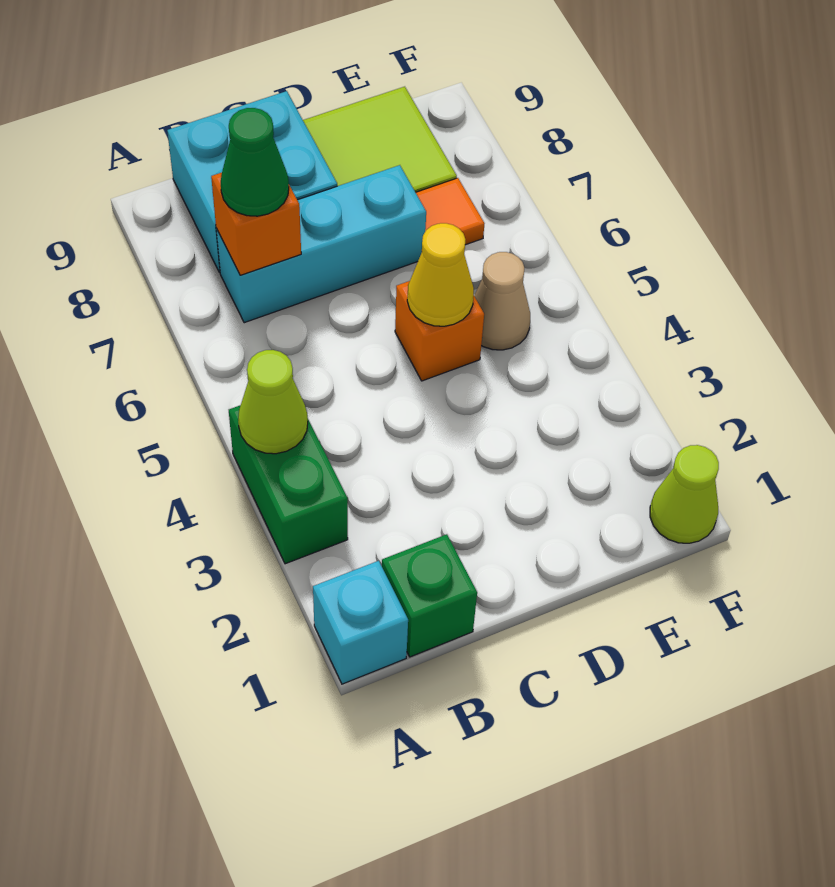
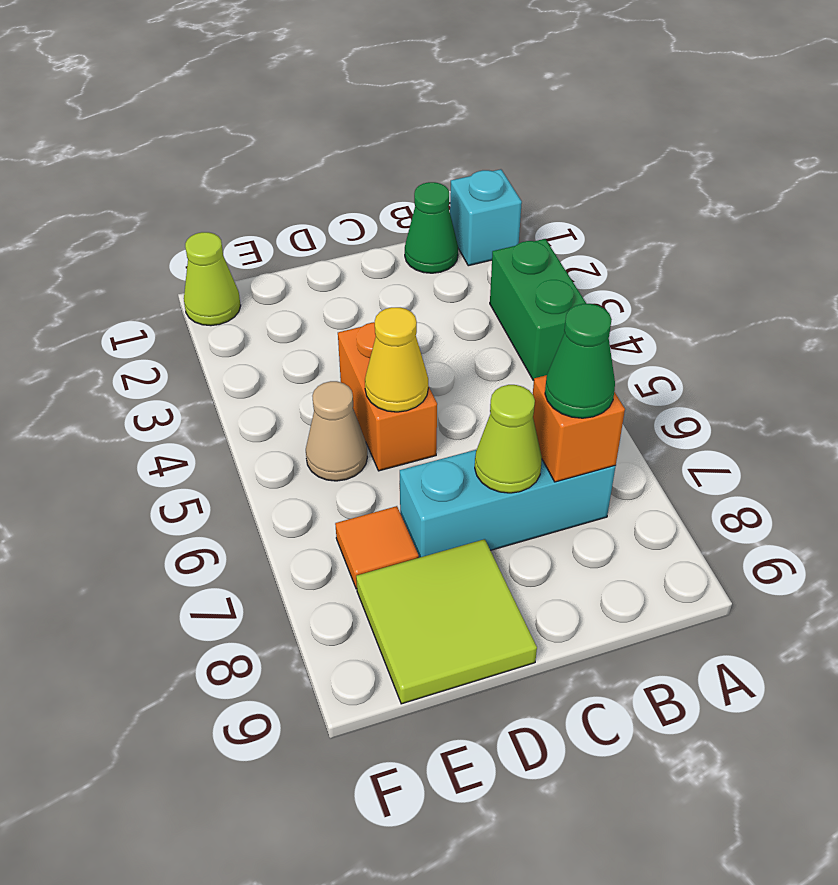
lime 1x1 cone [238,350,308,454] -> lime 1x1 cone moved to [475,385,542,493]
green 1x1 brick [382,534,477,657] -> green 1x1 cone [405,182,458,273]
cyan 2x2 brick [167,91,337,273] -> none
orange 1x1 brick [395,281,484,381] -> orange 1x2 brick [338,322,437,471]

